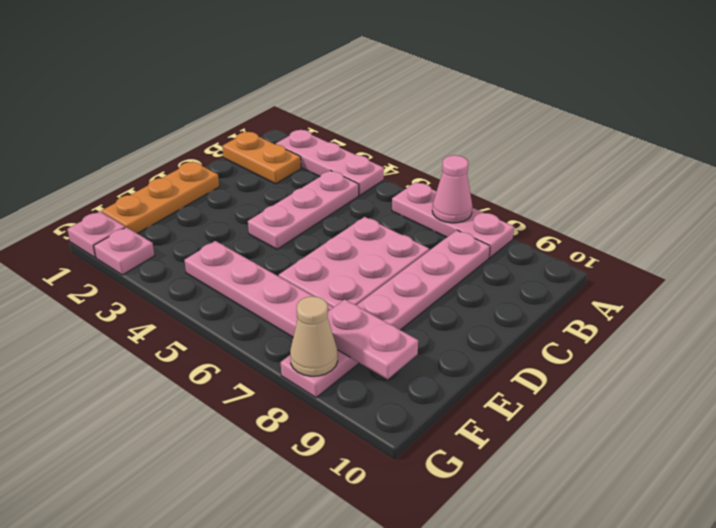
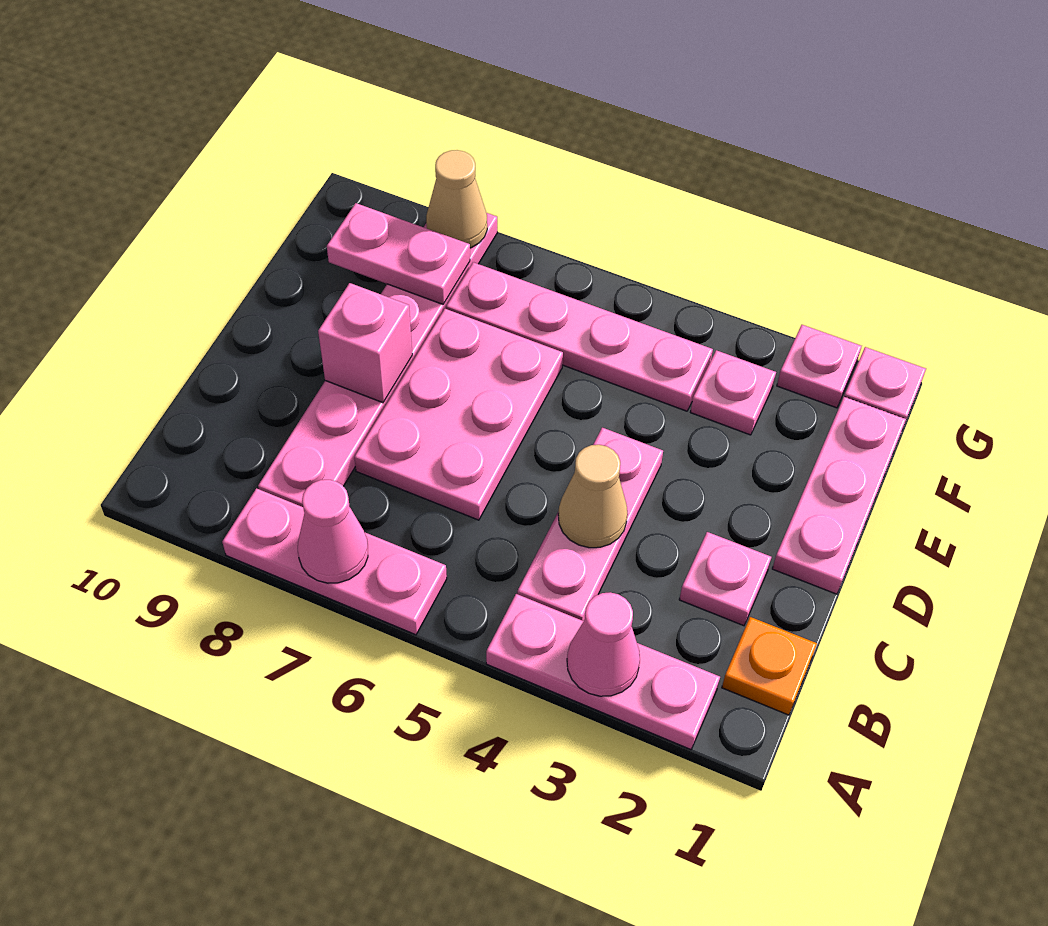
none -> pink 1x1 cone [567,592,640,696]
orange 1x2 plate [223,132,301,184] -> orange 1x1 plate [722,617,817,715]
none -> pink 1x1 plate [679,532,771,626]
none -> tan 1x1 cone [558,445,628,548]
orange 1x3 plate [102,162,219,234] -> pink 1x3 plate [772,397,906,594]
none -> pink 1x1 brick [318,283,412,403]
none -> pink 1x1 plate [690,350,776,435]

